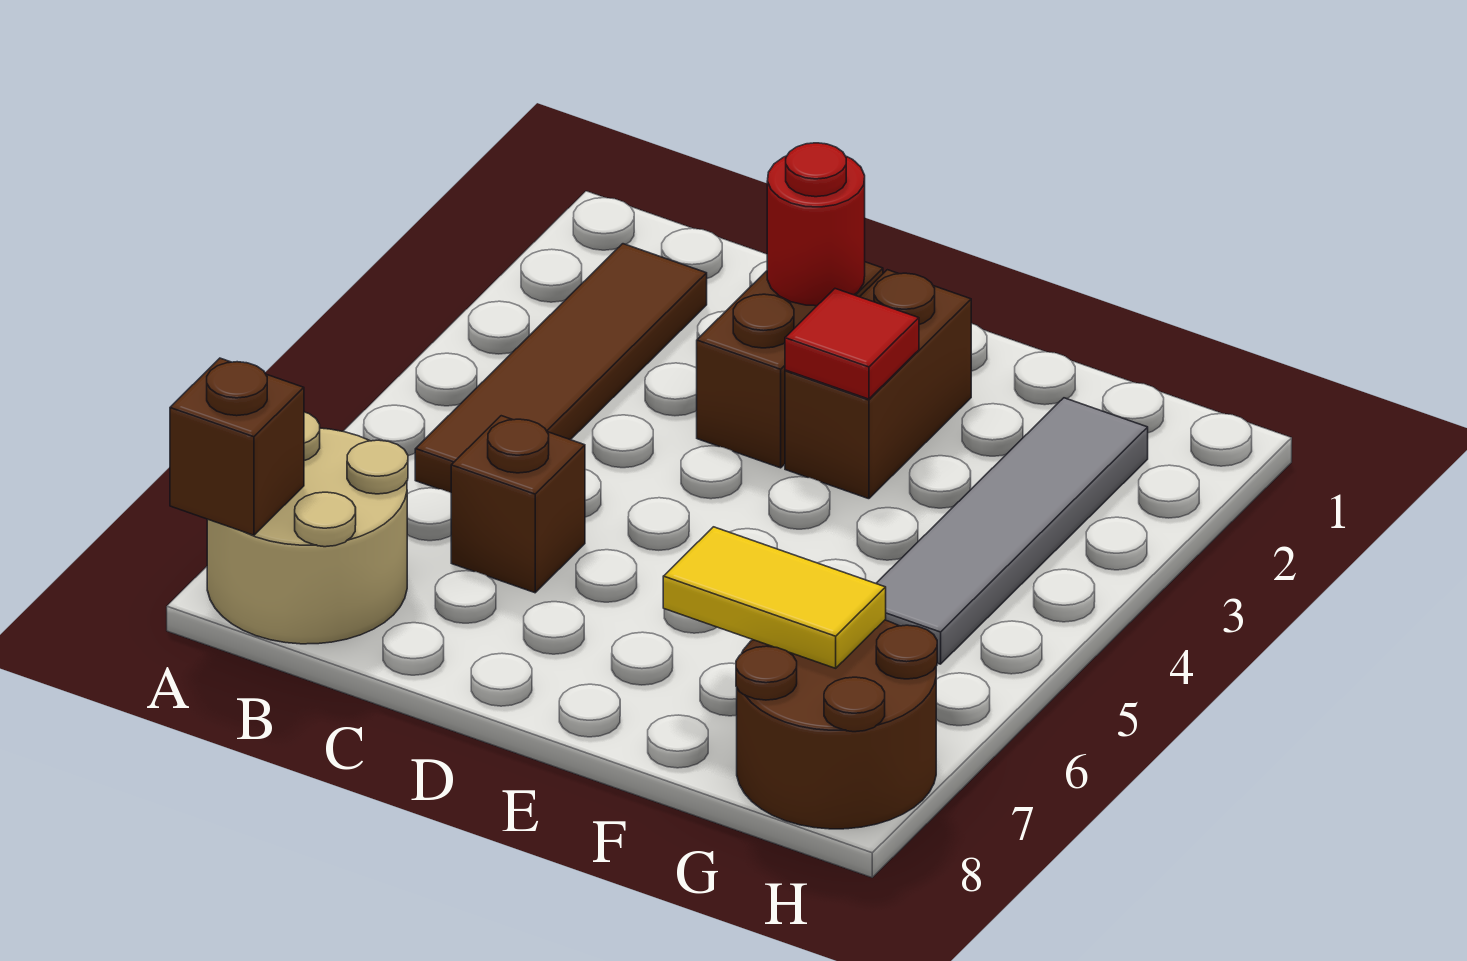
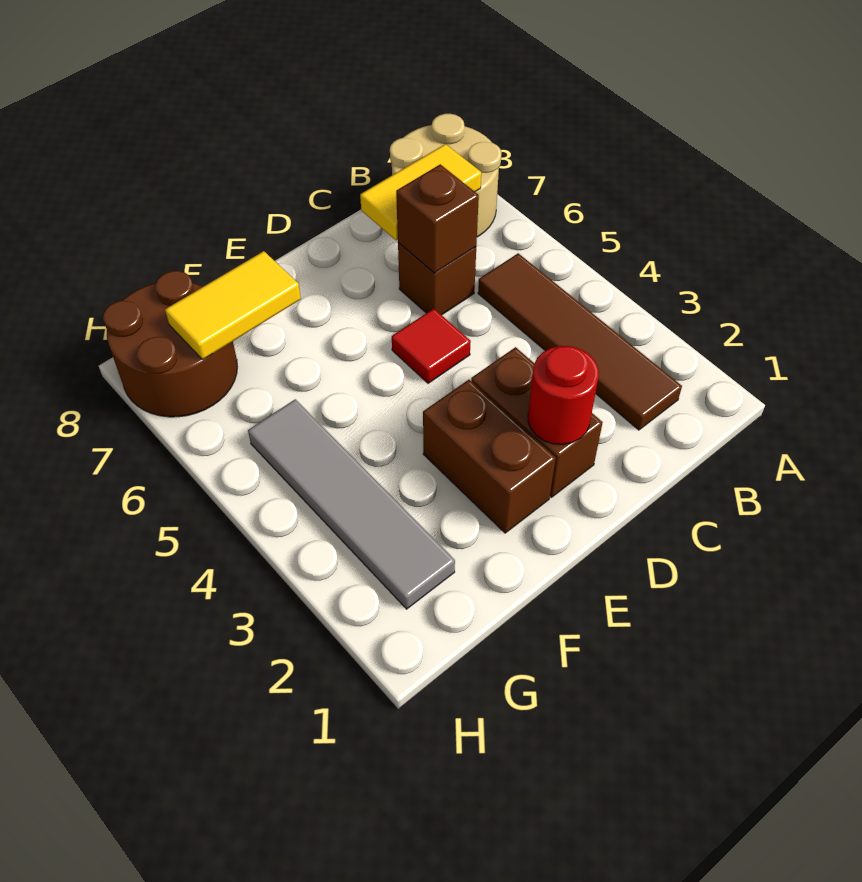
brown 1x1 brick [170,358,304,535] -> brown 1x1 brick moved to [396,164,479,273]
none -> yellow 1x2 tile [360,144,481,240]
red 1x1 tile [785,289,919,399] -> red 1x1 tile moved to [392,309,471,383]

